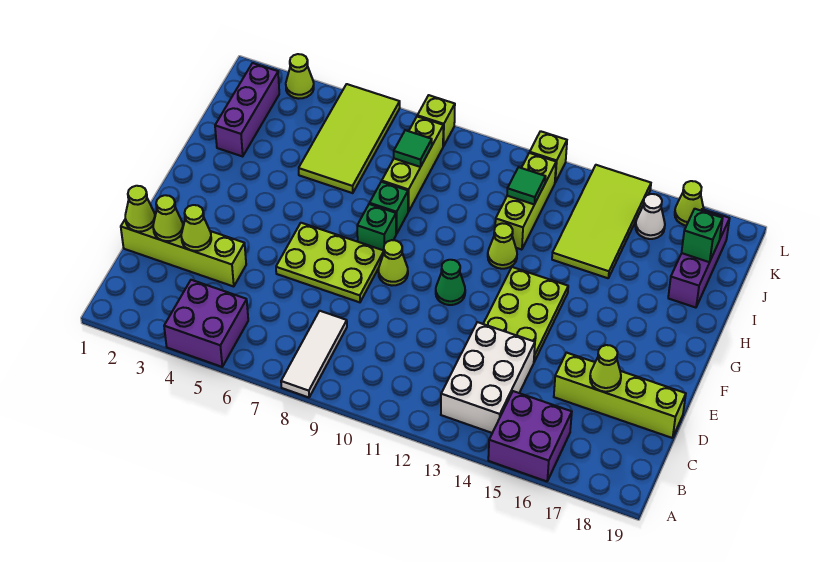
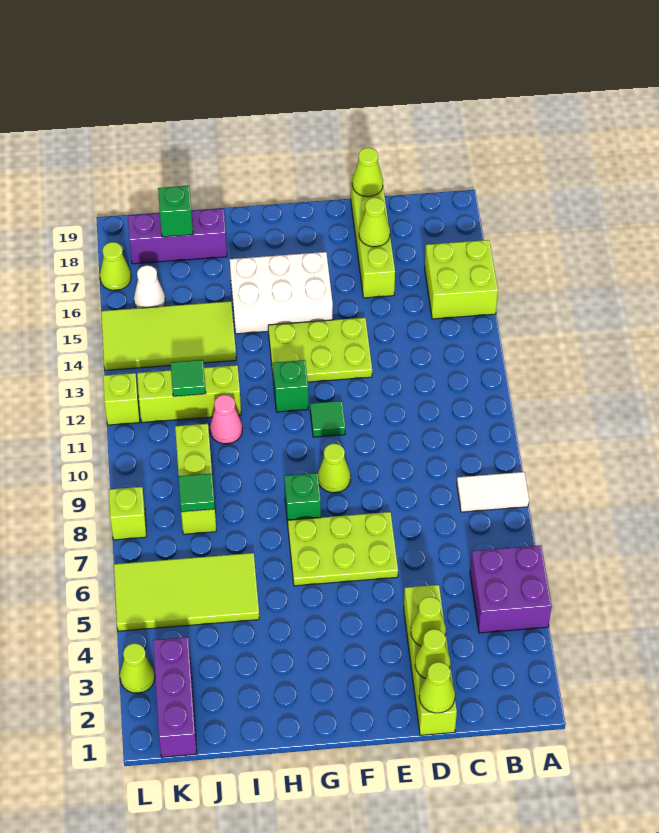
white 1x3 tile [281,311,347,397] -> white 1x2 tile [457,472,529,512]
purple 2x2 brick [488,391,572,481] -> lime 2x2 brick [425,240,498,319]
white 2x3 brick [441,322,535,433] -> white 2x3 brick moved to [230,252,333,334]
lime 2x3 plate [276,223,384,302] -> lime 2x3 plate turned to [288,512,398,586]
green 1x1 cone [436,260,465,305] -> green 1x1 tile [310,401,345,437]
green 1x1 brick [370,182,408,234] -> green 1x1 brick moved to [273,360,308,412]
lime 1x1 cone [488,223,517,269] -> lime 1x1 cone moved to [352,148,383,197]
purple 1x3 brick [215,63,279,156] -> purple 1x3 brick turned to [153,637,197,757]
lime 1x3 brick [382,117,443,212] -> lime 1x3 brick turned to [175,424,216,534]
none -> pink 1x1 cone [210,395,242,444]

